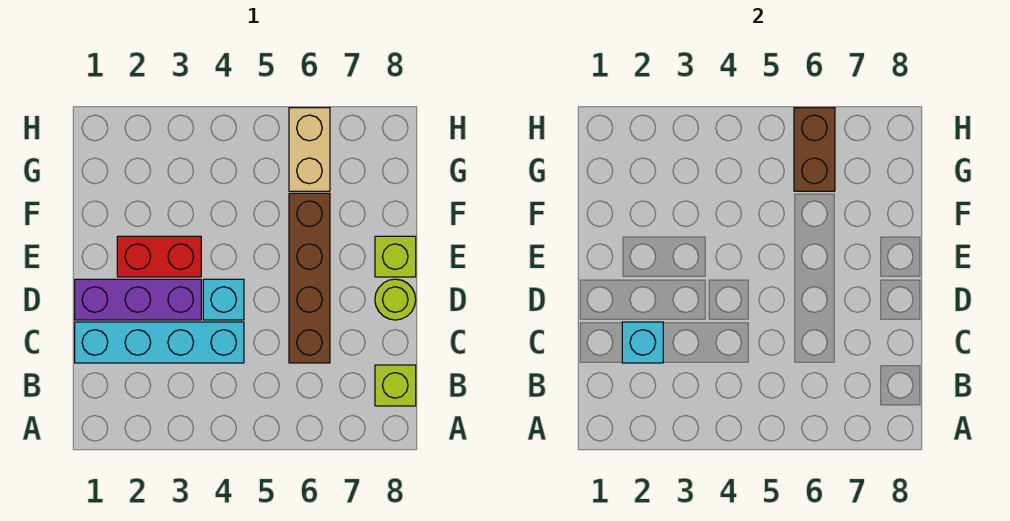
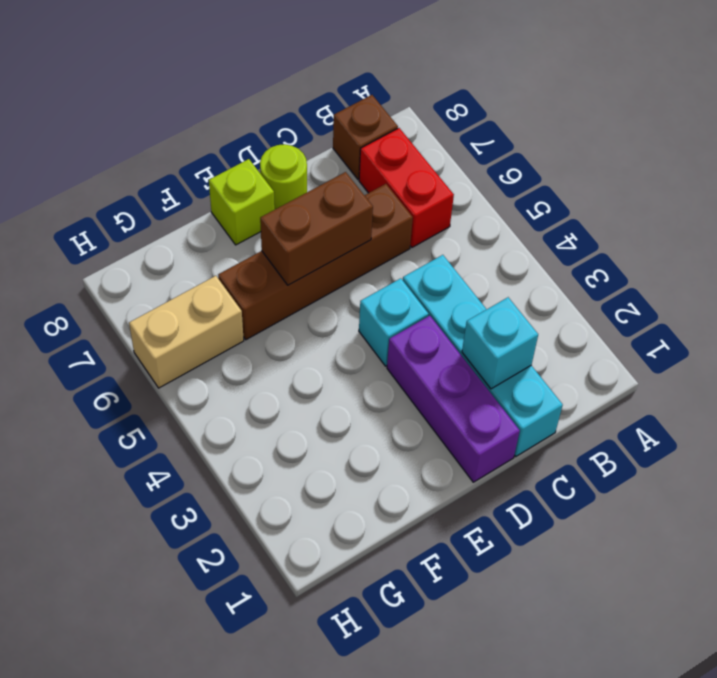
lime 1x1 brick [375,365,416,406] -> brown 1x1 brick [333,95,398,179]
red 1x2 brick [117,236,201,277] -> red 1x2 brick moved to [359,128,454,247]
brown 1x2 brick [794,108,835,191] -> brown 1x2 brick moved to [260,172,373,285]

